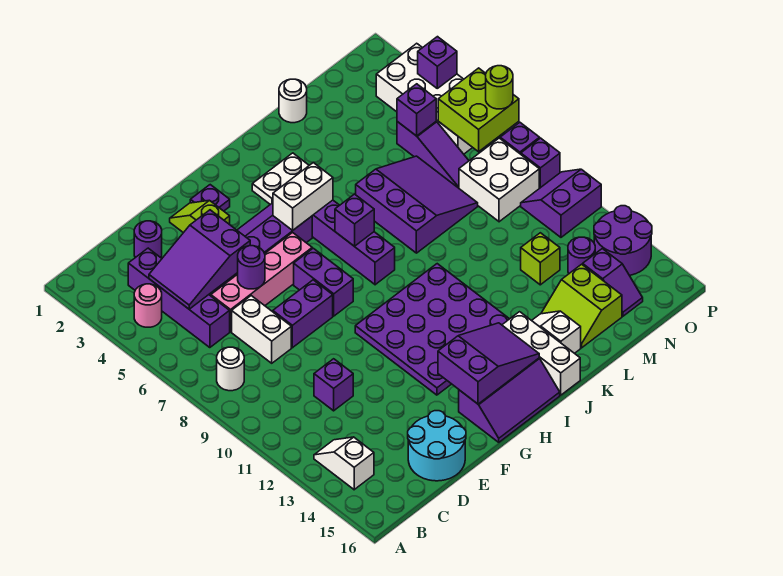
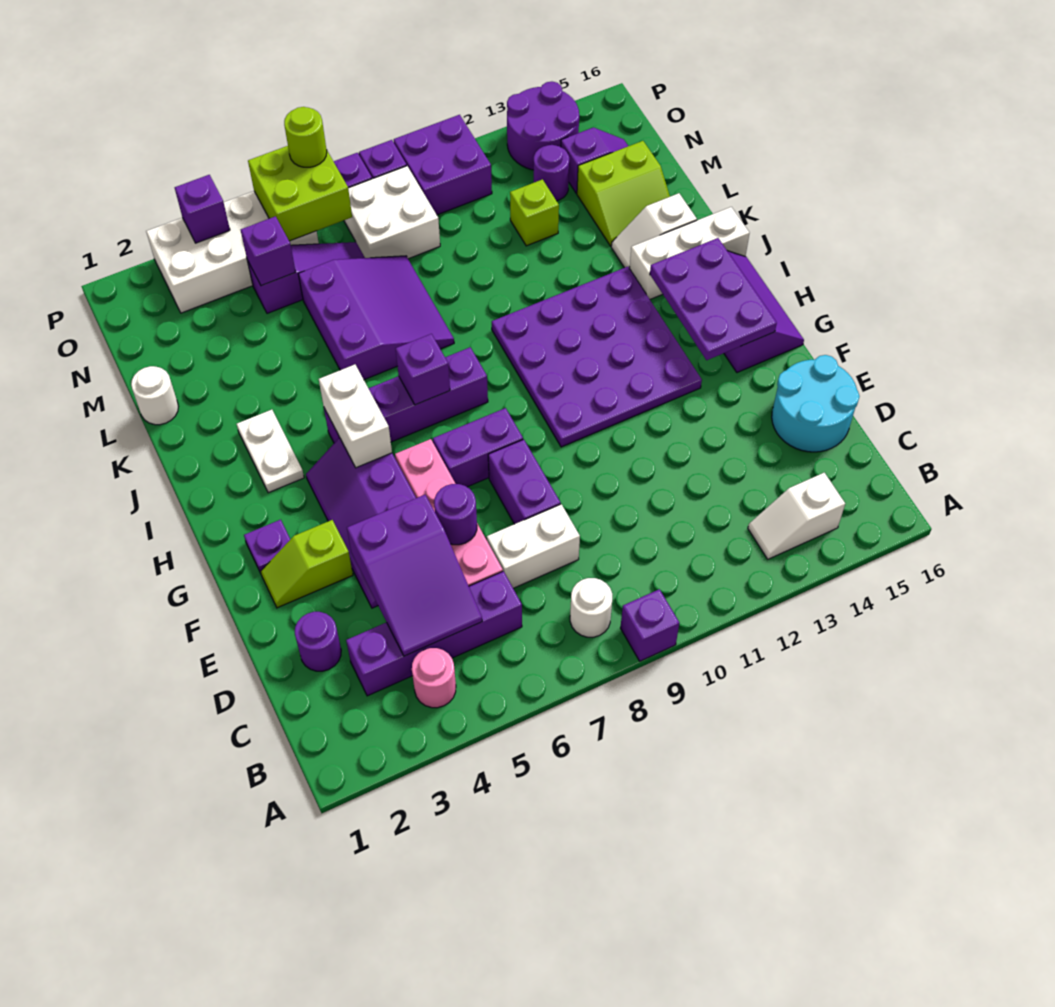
purple 1x1 brick [314,359,353,411] -> purple 1x1 brick moved to [621,589,679,661]
purple 2x3 slope [438,323,539,404] -> purple 2x3 plate [650,238,777,360]
purple 3x3 slope [356,156,478,253] -> purple 3x3 slope turned to [298,256,454,380]
purple 2x2 slope [521,169,601,237] -> purple 2x2 brick [394,115,492,215]

